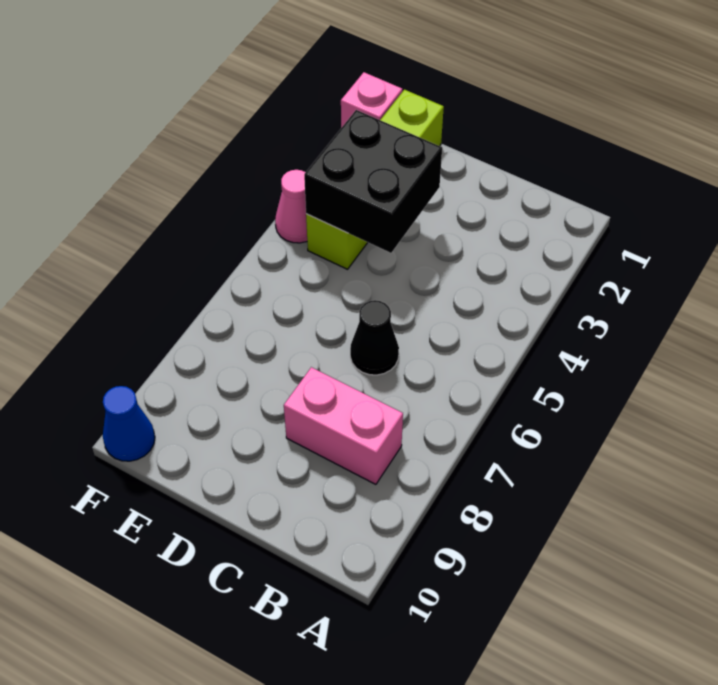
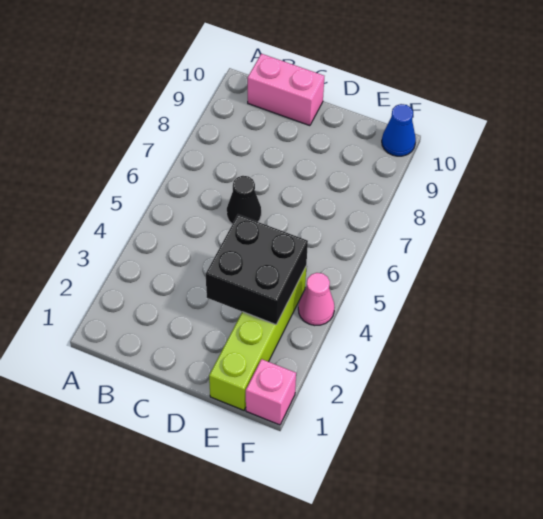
pink 1x2 brick [284,367,403,484] -> pink 1x2 brick moved to [248,54,324,126]

